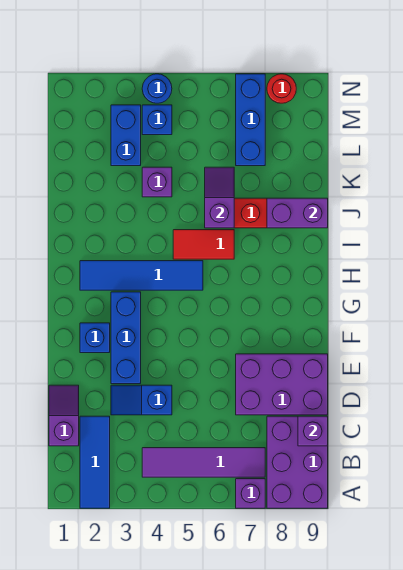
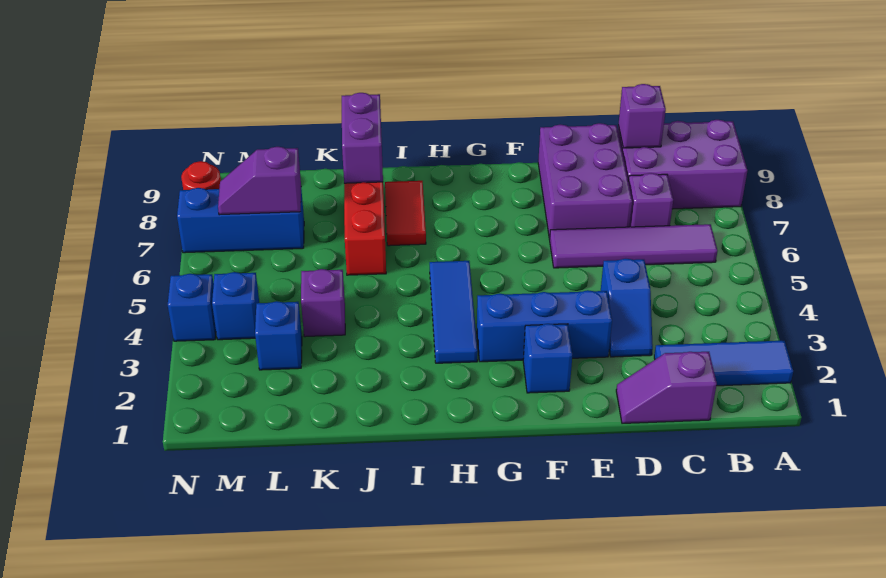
purple 1x1 brick [236,479,265,508] -> purple 1x1 brick moved to [628,173,673,227]
purple 1x4 tile [142,448,265,477] -> purple 1x4 tile turned to [550,224,717,268]
blue 1x4 tile [80,261,203,290] -> blue 1x3 tile [430,261,478,363]
red 1x2 tile [173,230,234,259] -> red 1x2 tile moved to [385,181,426,246]
purple 1x2 slope [205,167,234,228] -> purple 1x2 slope moved to [218,147,301,215]
blue 1x2 brick [111,105,141,166] -> blue 1x1 brick [255,301,302,370]
blue 1x1 round brick [142,74,172,103] -> blue 1x1 brick [168,274,216,341]

